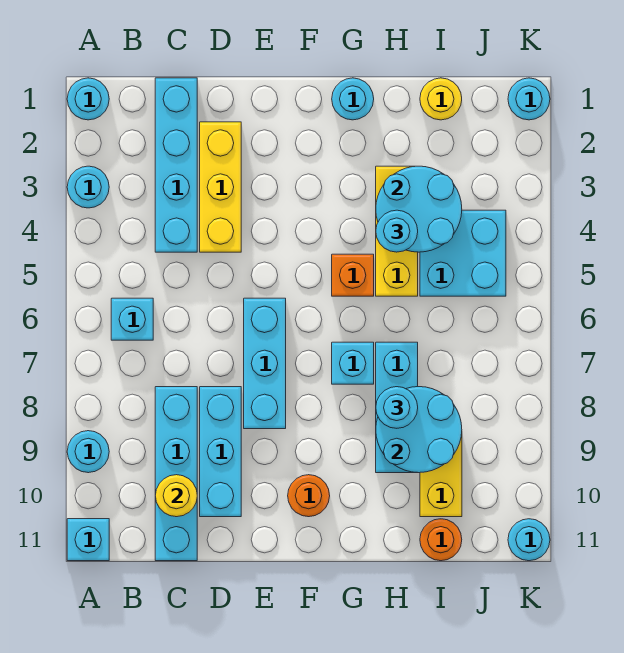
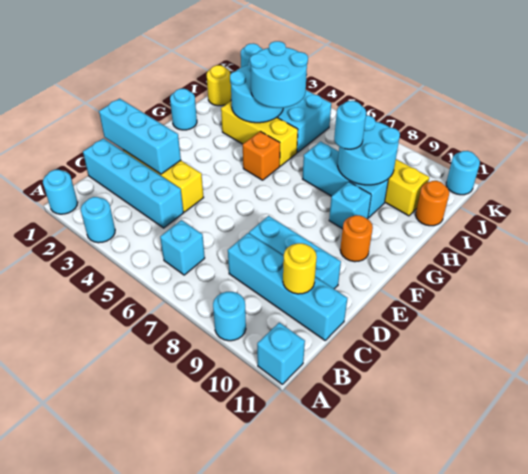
cyan 1x3 brick [244,298,286,429] -> cyan 1x3 brick moved to [99,98,181,174]
cyan 1x1 brick [332,342,374,384] -> cyan 1x1 brick moved to [329,182,371,229]
cyan 1x1 round brick [376,210,418,252] -> cyan 2x2 round brick [250,41,308,108]

